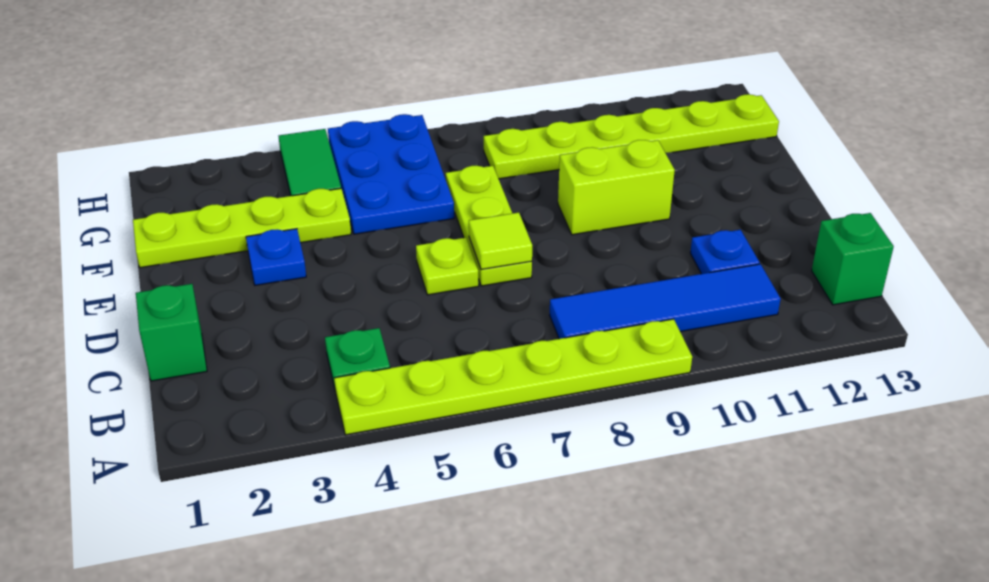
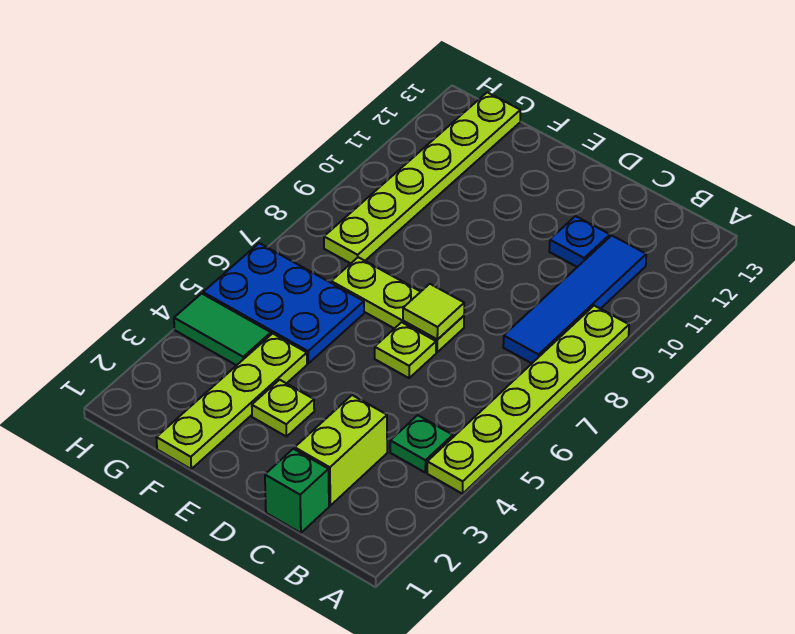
green 1x1 brick [812,213,894,305] -> none
blue 1x1 plate [246,229,306,285] -> lime 1x1 plate [252,380,314,437]
lime 1x2 brick [558,140,675,235] -> lime 1x2 brick moved to [295,395,387,505]

